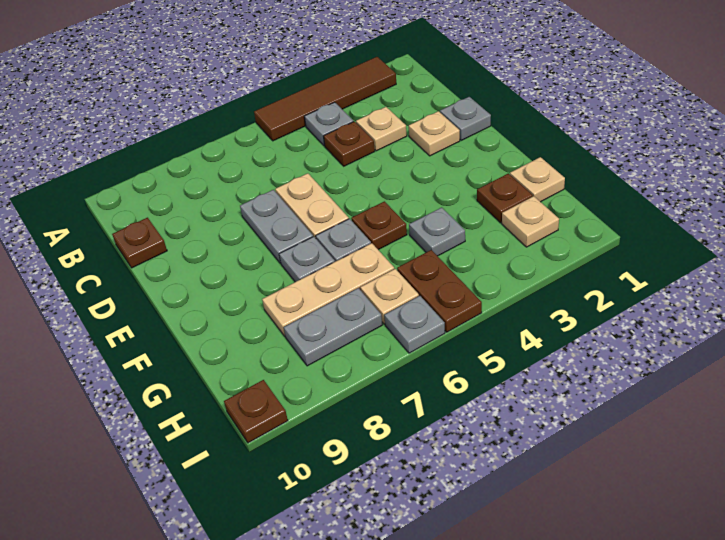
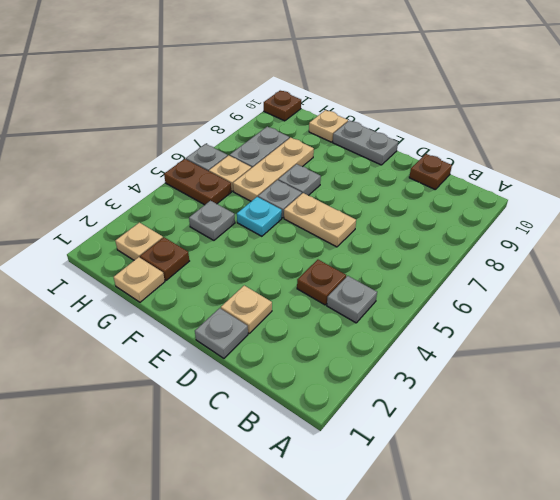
brown 1x4 tile [254,57,396,141] -> none
tan 1x1 plate [356,107,407,151] -> tan 1x1 plate moved to [309,110,348,142]
grey 1x2 plate [240,190,313,263] -> grey 1x2 plate moved to [333,121,398,165]
brown 1x1 plate [351,201,407,250] -> cyan 1x1 plate [237,197,282,236]

